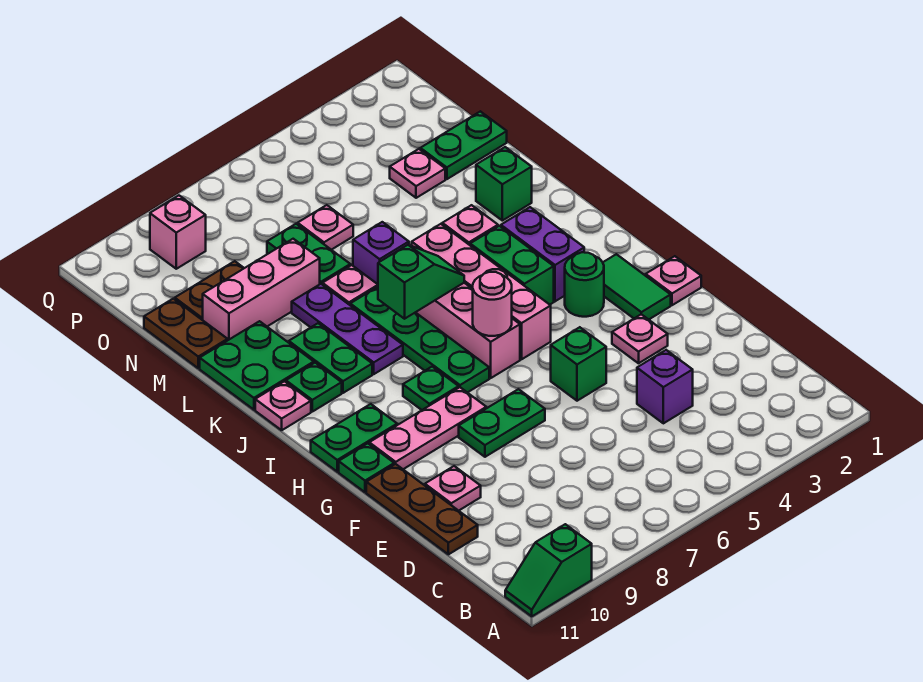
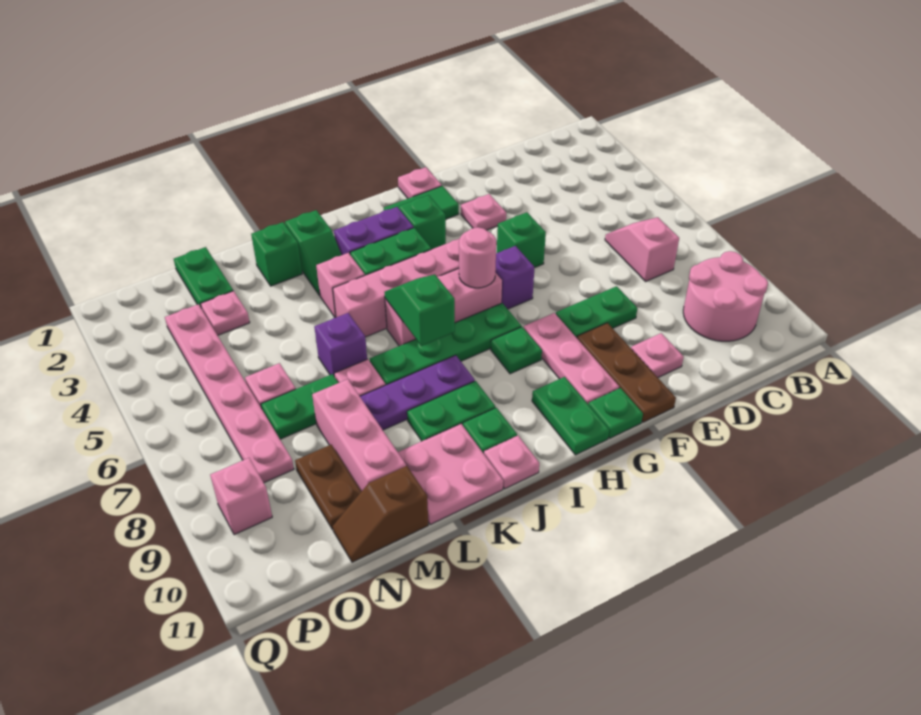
green 1x2 slope [505,524,592,616] -> green 1x2 slope moved to [285,210,341,296]
none -> pink 2x2 round brick [683,251,768,341]
none -> pink 1x2 slope [605,217,679,281]
purple 1x1 brick [637,350,693,423] -> purple 1x1 brick moved to [495,246,535,309]
brown 1x3 plate [366,464,478,554] -> brown 1x3 plate turned to [577,323,676,422]
green 1x2 plate [459,389,545,457] -> green 1x2 plate turned to [556,286,637,338]
green 1x1 round brick [565,252,604,317] -> green 1x1 brick [399,195,446,249]
green 2x2 plate [200,321,314,410] -> pink 2x2 plate [398,424,503,525]
brown 1x2 plate [144,299,228,368] -> brown 1x2 slope [333,466,428,562]
none -> pink 1x6 plate [165,304,294,483]

